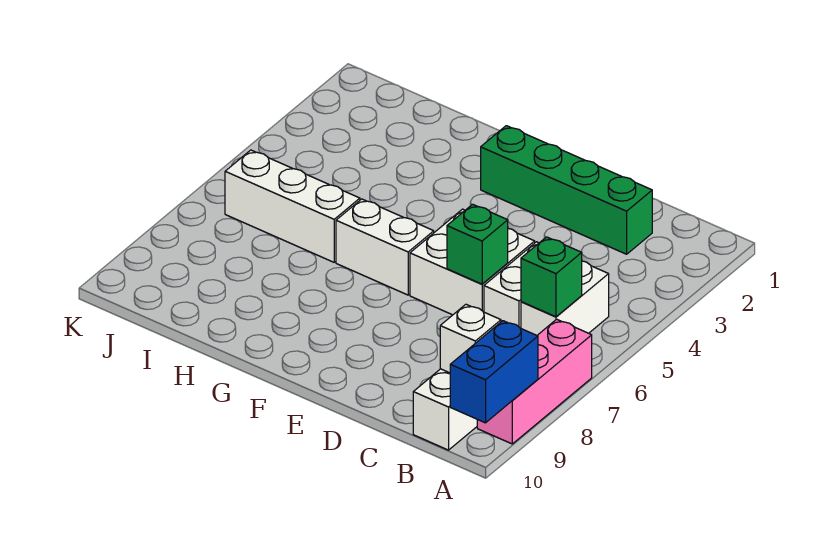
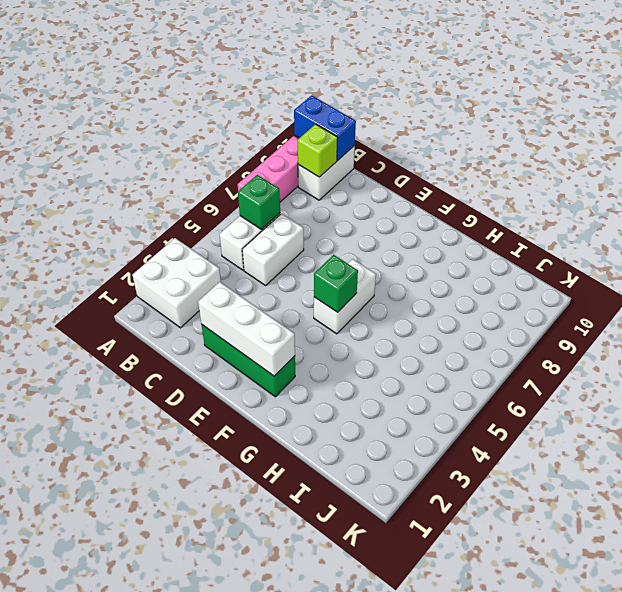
blue 1x2 brick [450,321,538,423] -> blue 1x2 brick turned to [294,95,356,160]
white 1x1 brick [440,304,501,373] -> lime 1x1 brick [298,124,338,177]
green 1x4 brick [481,126,652,254] -> green 1x3 brick [202,325,295,397]
white 2x2 brick [410,209,535,315] -> white 2x2 brick moved to [132,238,221,328]
green 1x1 brick [447,204,508,284] -> green 1x1 brick moved to [314,255,358,312]
white 1x2 brick [336,199,434,295] -> white 1x2 brick turned to [314,259,376,334]
white 1x3 brick [225,150,360,262] -> white 1x3 brick moved to [198,282,295,376]

